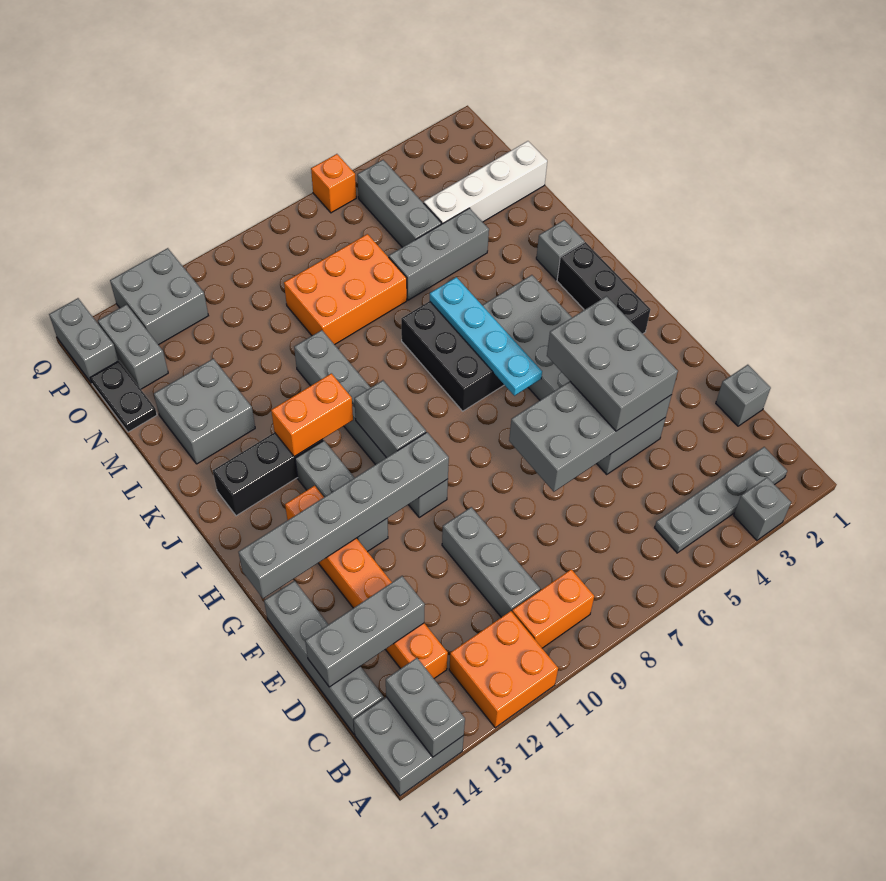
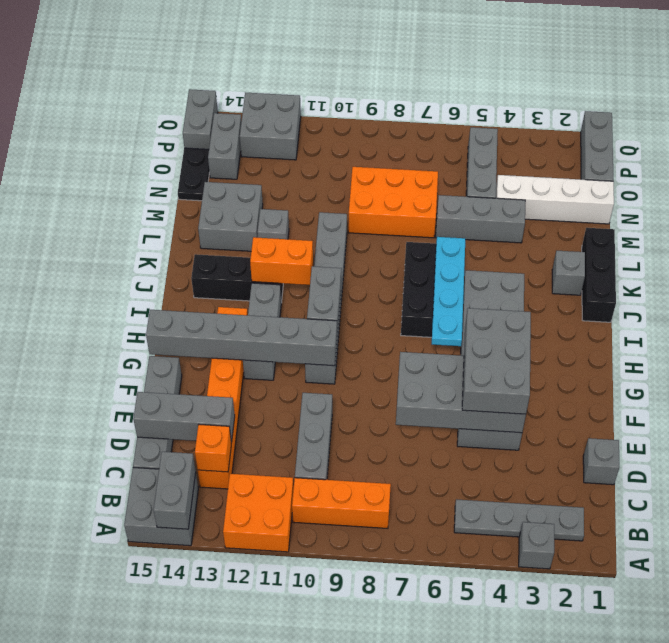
orange 1x2 brick [512,569,594,648] -> orange 1x3 brick [292,478,391,528]
black 1x3 brick [557,242,650,334] -> black 1x3 brick moved to [582,228,616,322]
none -> grey 1x1 brick [257,209,289,239]
none -> grey 1x3 brick [581,111,613,181]
orange 1x1 brick [311,154,356,213] -> orange 1x1 brick moved to [195,424,231,472]

